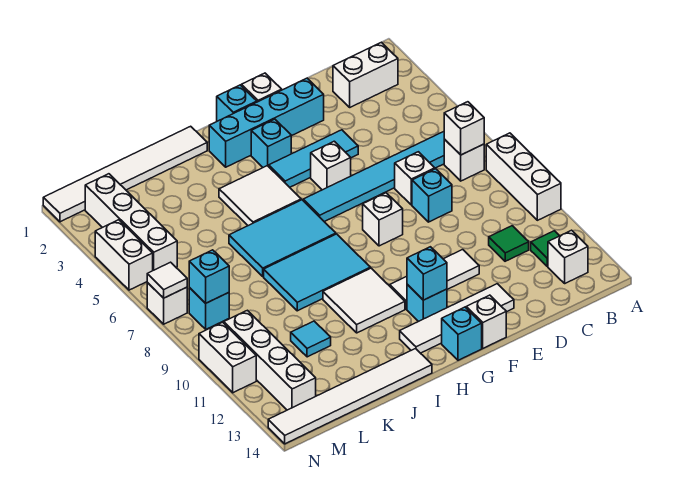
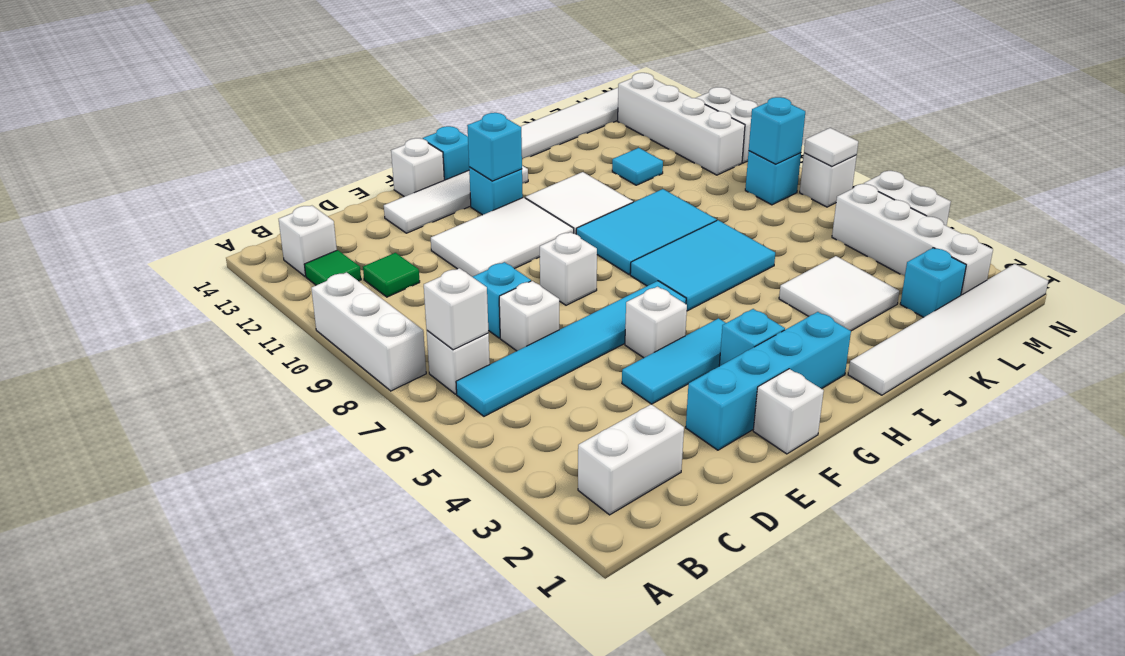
white 1x3 tile [390,250,479,309] -> white 2x3 tile [431,197,574,277]
cyan 1x1 brick [217,85,257,121] -> cyan 1x1 brick moved to [900,248,966,317]
white 2x2 tile [219,166,301,226] -> white 2x2 tile moved to [779,256,899,331]

